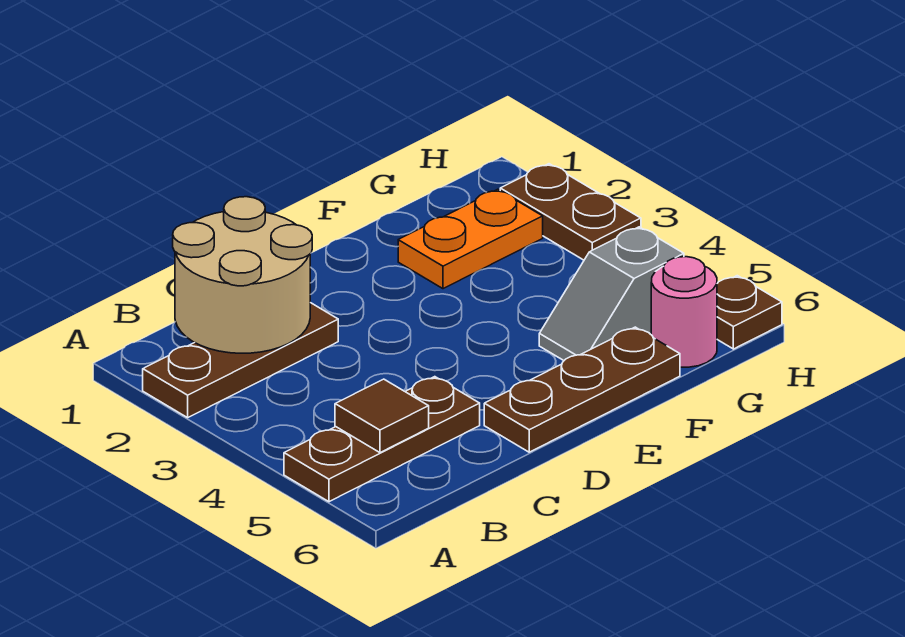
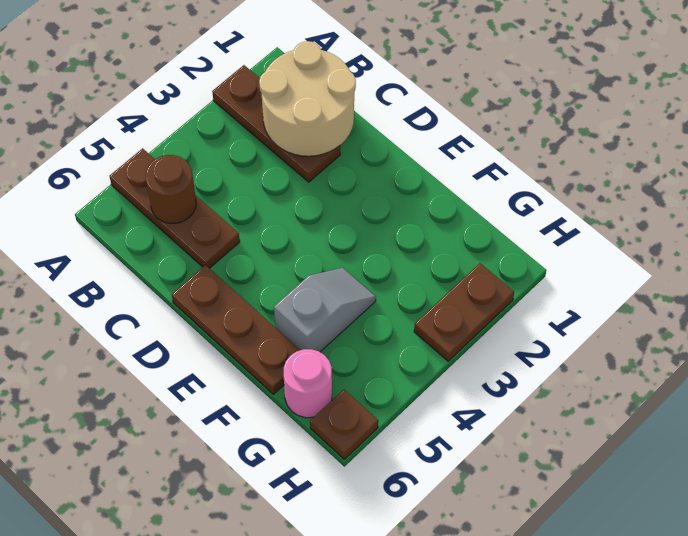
brown 1x1 tile [335,379,429,453] -> brown 1x1 round brick [146,155,196,223]
orange 1x2 plate [398,189,543,289] -> none
grey 1x2 slope [539,227,684,360] -> grey 1x2 slope turned to [274,268,376,352]

